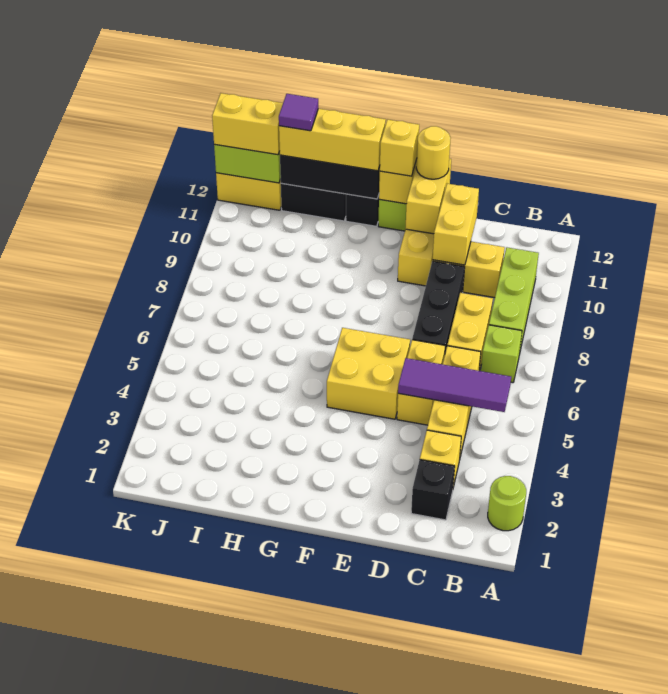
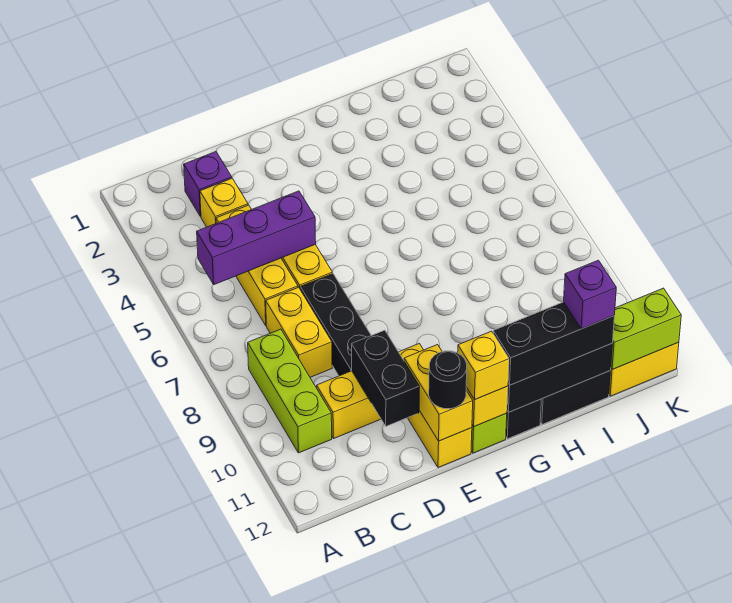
lime 1x1 round brick [488,476,526,531] -> none
purple 1x3 tile [398,358,511,412] -> purple 1x3 brick [197,191,316,284]
lime 1x1 brick [481,325,522,383] -> none
black 1x1 brick [411,460,455,520] -> purple 1x1 brick [184,152,232,217]
yellow 1x2 brick [433,184,479,265] -> black 1x2 brick [352,330,420,426]
yellow 2x2 brick [327,328,410,419] -> none
yellow 1x1 round brick [416,126,451,179] -> black 1x1 round brick [429,351,467,409]
yellow 1x3 brick [279,109,386,171] -> black 1x3 brick [493,302,614,385]
purple 1x1 tile [279,94,318,131] -> purple 1x1 brick [564,260,616,329]
yellow 1x2 brick [212,93,283,155] -> none

